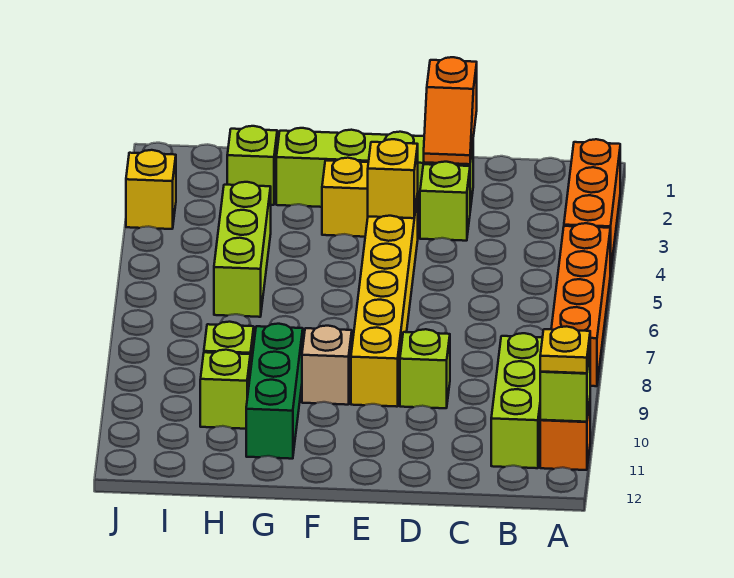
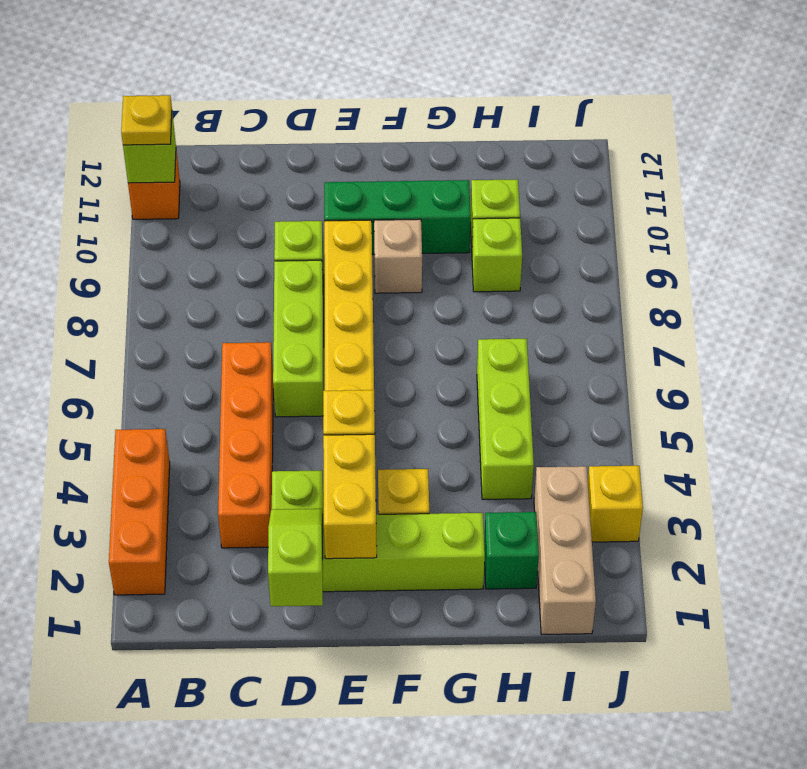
orange 1x4 brick [551,223,610,386] -> orange 1x4 brick moved to [218,342,273,548]
lime 1x3 brick [491,333,542,468] -> lime 1x3 brick moved to [273,260,324,417]
orange 1x2 slope [424,57,477,164] -> lime 1x2 slope [268,509,323,606]
none -> yellow 1x2 brick [323,434,377,559]
green 1x3 brick [246,324,303,459] -> green 1x3 brick turned to [324,180,471,254]
lime 1x1 brick [227,126,277,205] -> green 1x1 brick [484,512,539,589]
none -> tan 1x3 brick [534,466,596,634]

